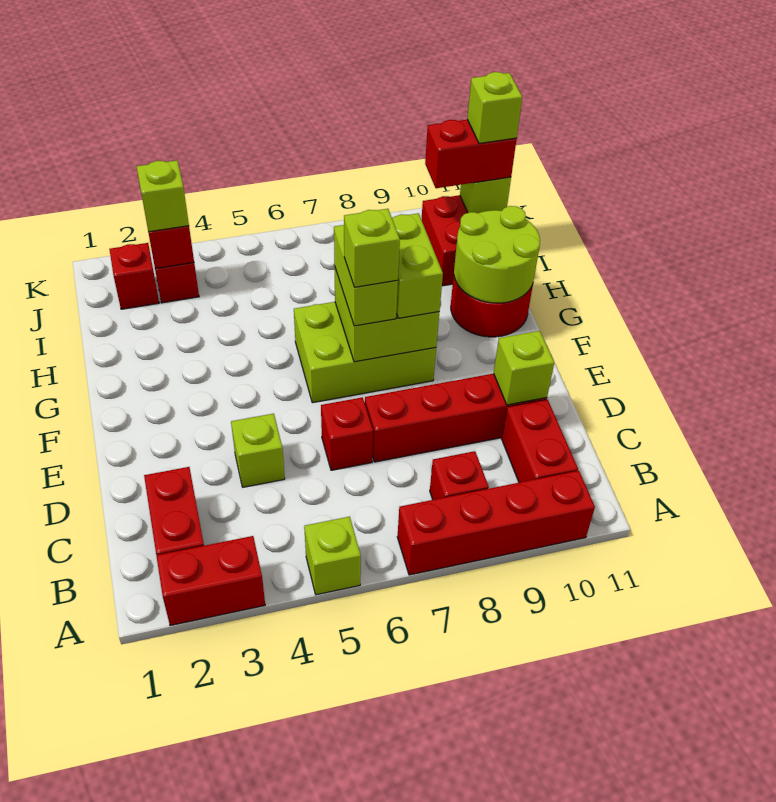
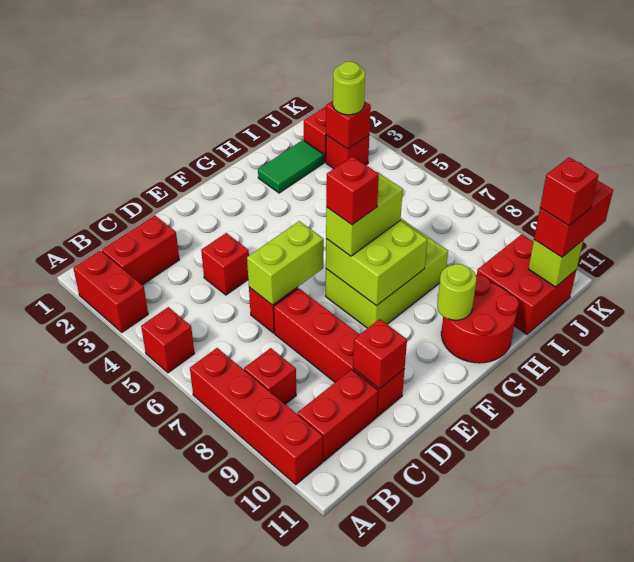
lime 1x1 brick [304,517,361,595] -> red 1x1 brick [141,307,195,373]
lime 1x1 brick [231,414,285,487] -> red 1x1 brick [201,233,249,295]
lime 1x1 brick [494,331,554,405] -> red 1x1 brick [353,319,407,389]
lime 2x3 brick [294,302,436,403] -> lime 2x3 brick turned to [326,219,448,328]
lime 1x1 brick [344,209,400,287] -> red 1x1 brick [326,156,379,225]
lime 1x2 brick [392,213,443,318] -> lime 1x2 brick moved to [247,221,324,305]
lime 2x2 round brick [454,206,540,303] -> lime 1x1 round brick [437,264,476,320]
none -> green 1x2 tile [258,140,324,193]
lime 1x1 brick [136,160,189,232] -> lime 1x1 round brick [333,62,365,115]
red 1x2 brick [425,120,517,188] -> red 1x2 brick turned to [534,180,613,257]
lime 1x1 brick [467,72,522,143] -> red 1x1 brick [540,157,598,226]

